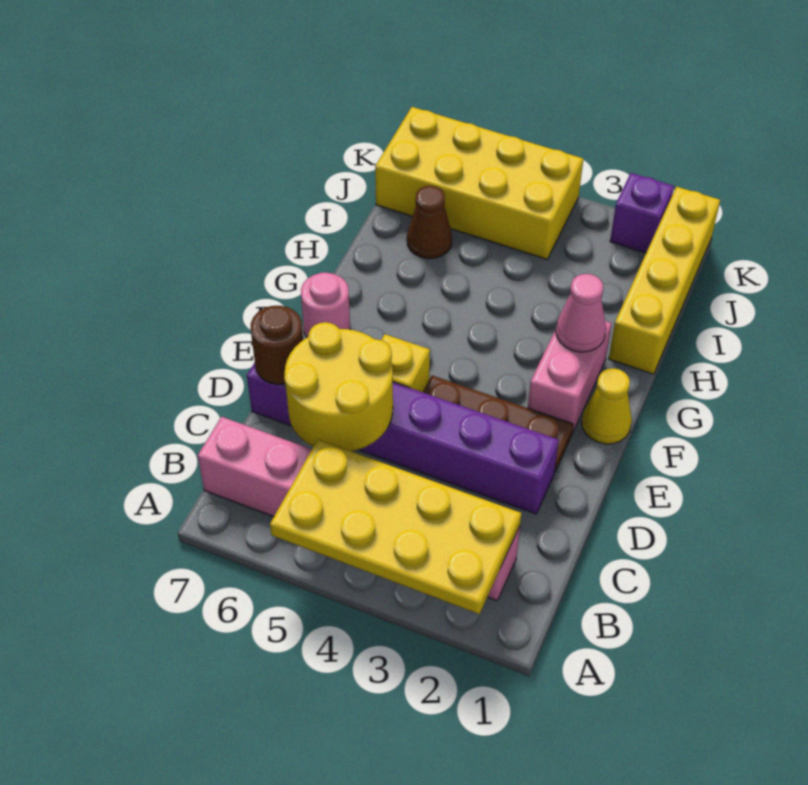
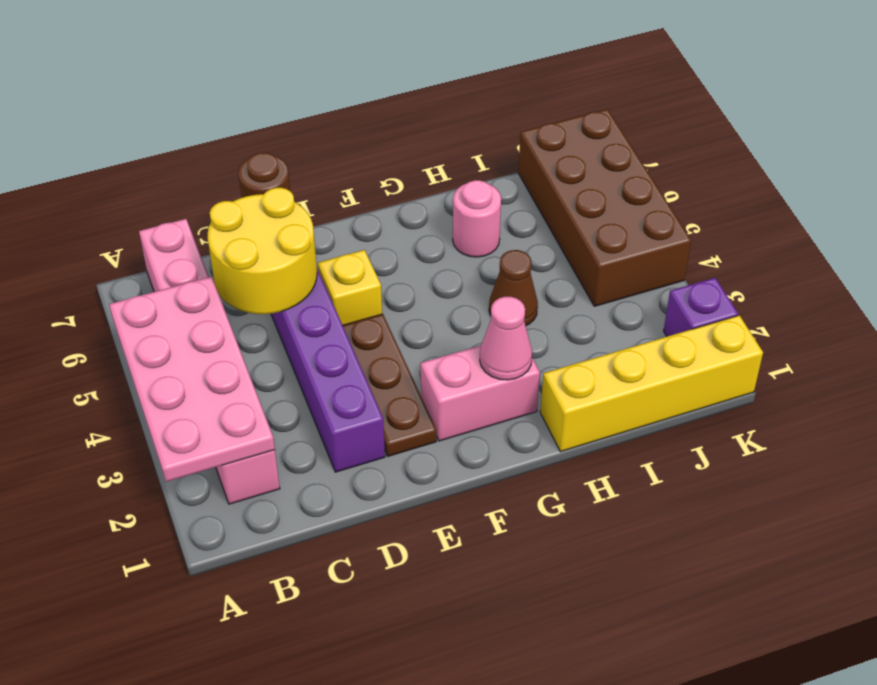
yellow 2x4 plate [270,440,521,614] -> pink 2x4 plate [109,277,275,482]
yellow 1x1 cone [582,368,632,444] -> none
pink 1x1 round brick [301,272,350,338] -> pink 1x1 round brick moved to [453,180,501,257]
brown 1x1 cone [407,186,452,259] -> brown 1x1 cone moved to [489,250,538,326]
yellow 2x4 brick [375,107,583,259] -> brown 2x4 brick [518,109,691,306]

